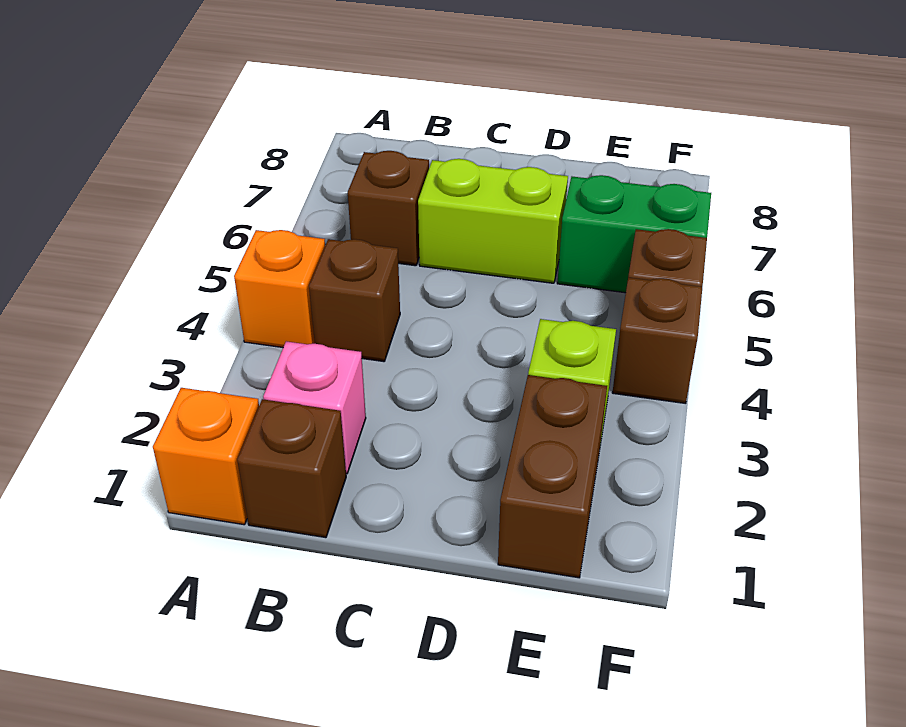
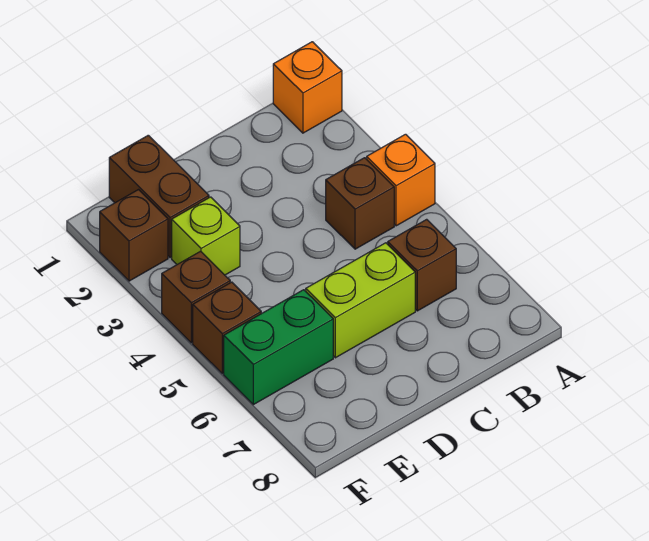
brown 1x1 brick [237,399,346,538] -> brown 1x1 brick moved to [100,190,168,281]
pink 1x1 brick [263,341,366,474] -> none

